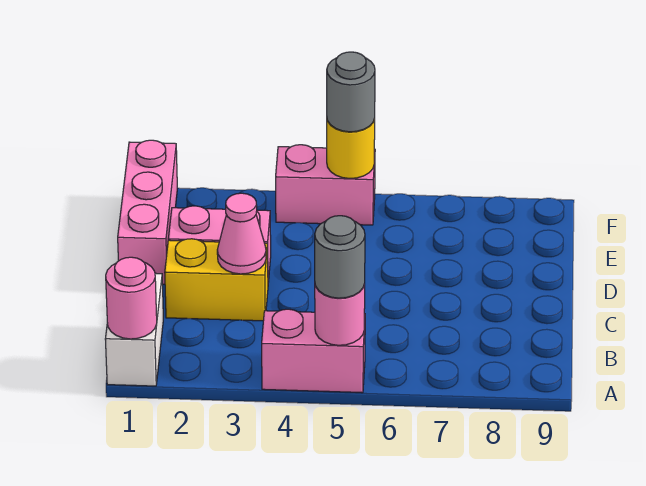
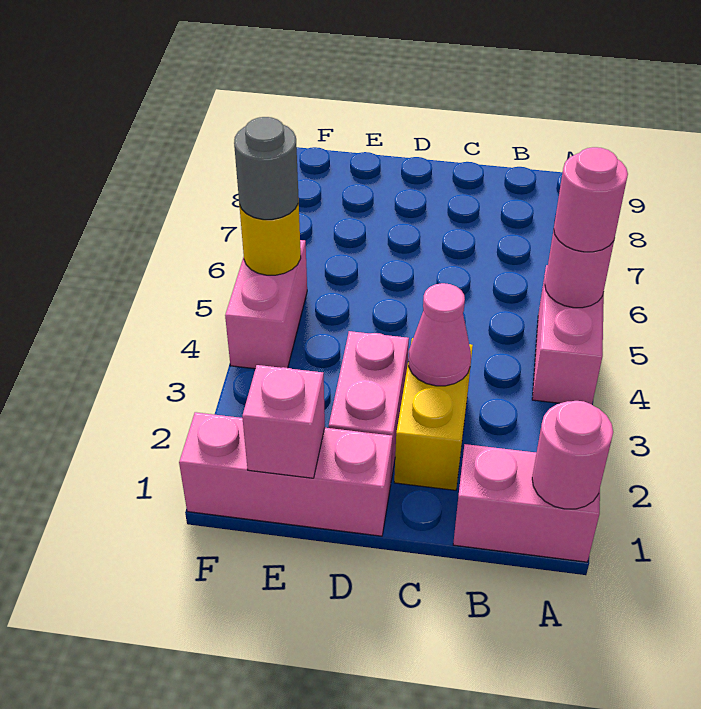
white 1x2 brick [105,273,163,386] -> pink 1x2 brick [453,444,600,562]
grey 1x1 round brick [315,216,365,298] -> pink 1x1 round brick [554,147,628,252]
none -> pink 1x1 brick [242,365,325,478]

